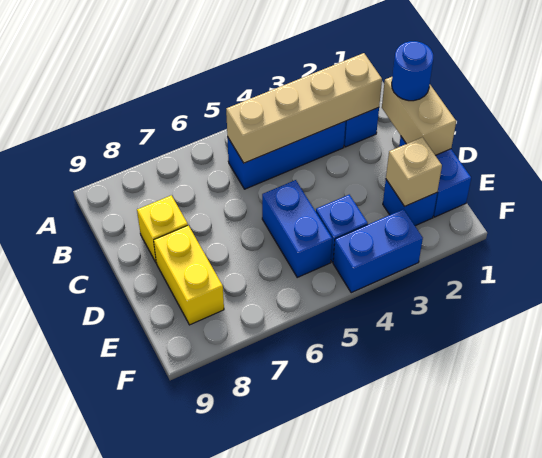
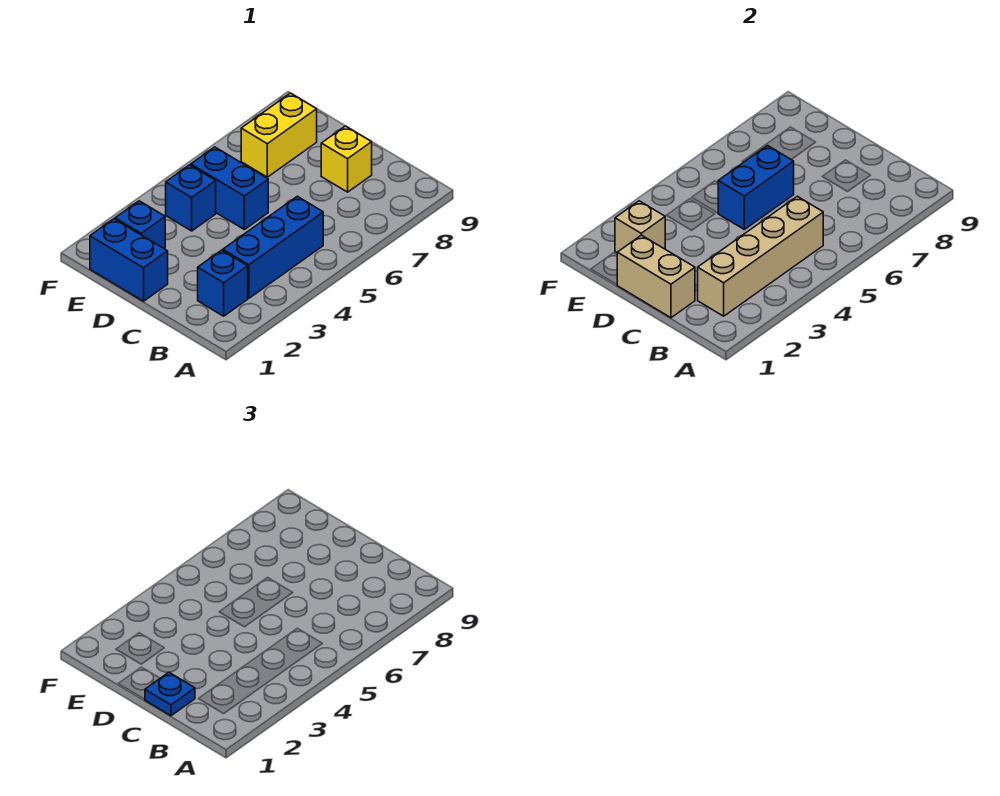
blue 1x1 round brick [392,41,433,101] -> blue 1x1 plate [145,672,195,716]
yellow 1x2 brick [154,225,224,325] -> yellow 1x2 brick turned to [241,93,317,177]
blue 1x2 brick [333,209,423,293] -> blue 1x2 brick moved to [718,146,794,229]

